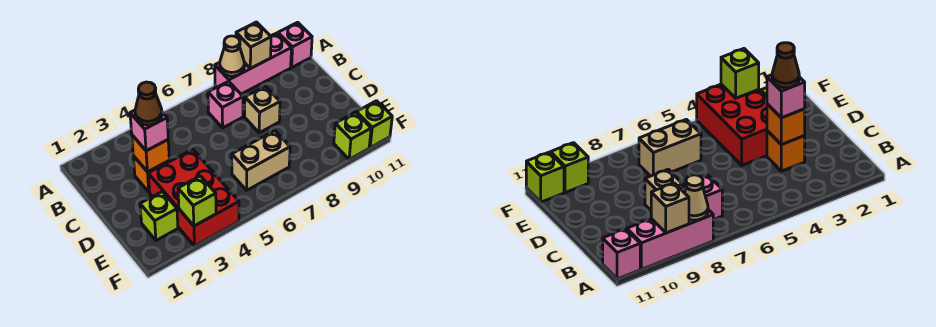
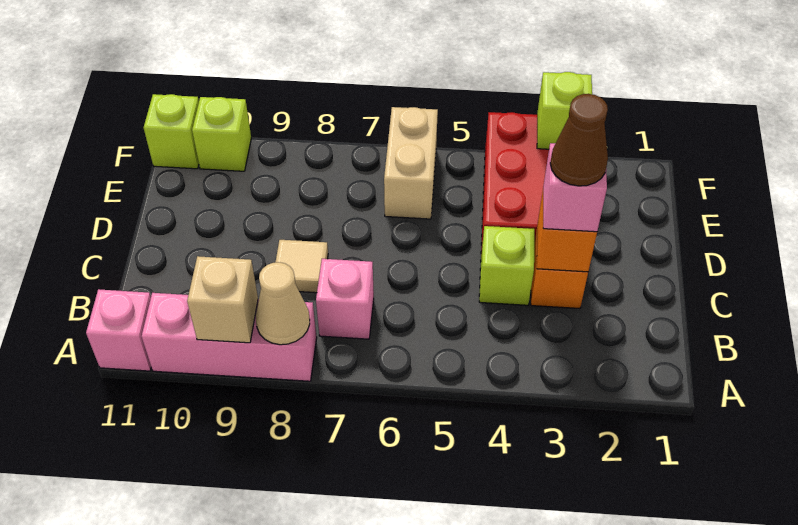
tan 1x1 brick [245,86,280,133] -> tan 1x1 tile [276,240,328,293]
lime 1x1 brick [140,192,178,240] -> lime 1x1 brick moved to [479,226,534,305]
tan 1x2 brick [232,131,290,190] -> tan 1x2 brick turned to [384,107,438,219]

